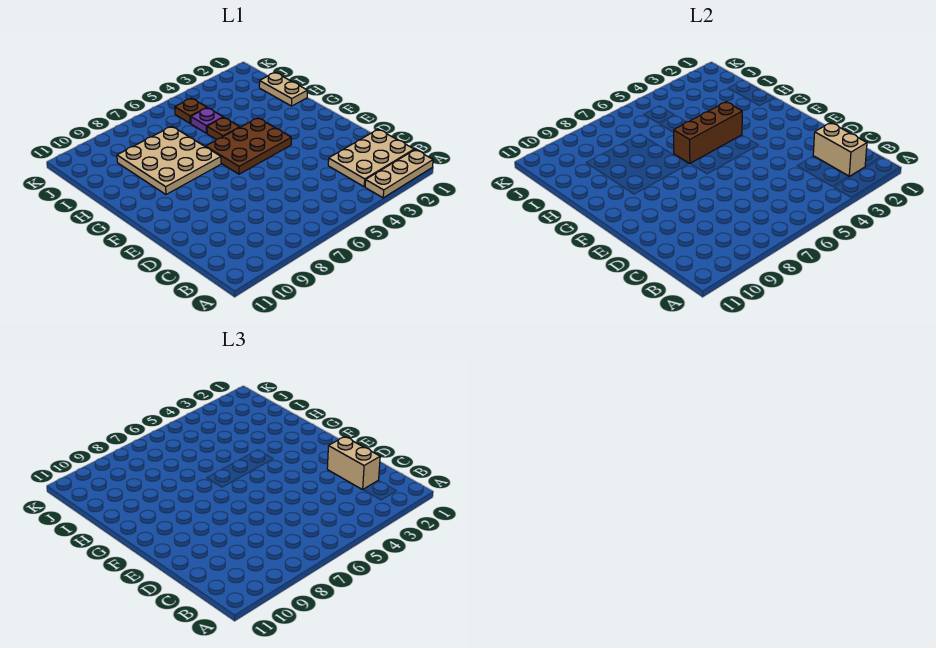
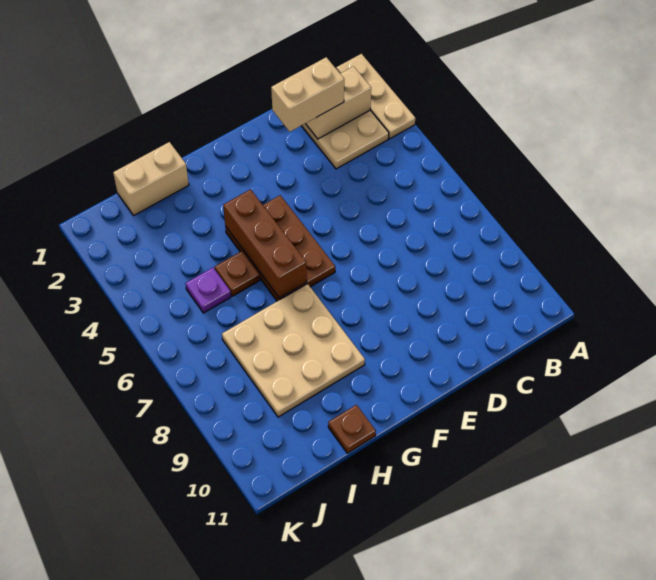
tan 1x2 plate [259,73,307,106] -> tan 1x2 brick [113,142,189,216]
brown 1x1 plate [175,98,207,123] -> brown 1x1 plate moved to [328,405,376,453]

